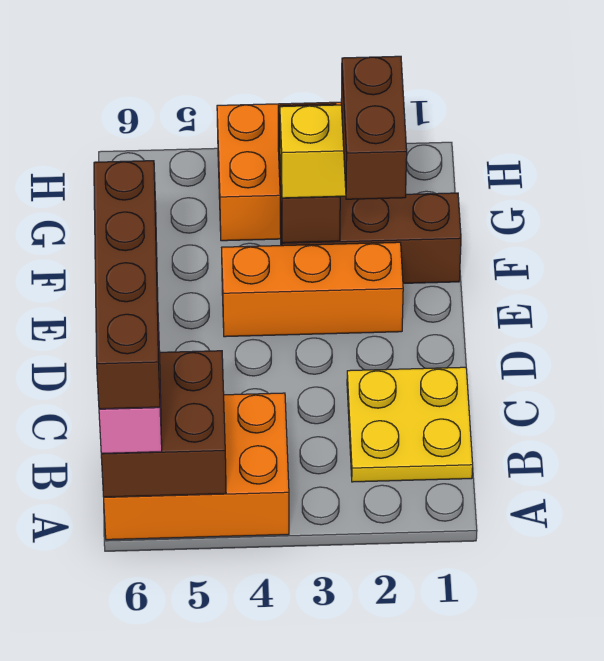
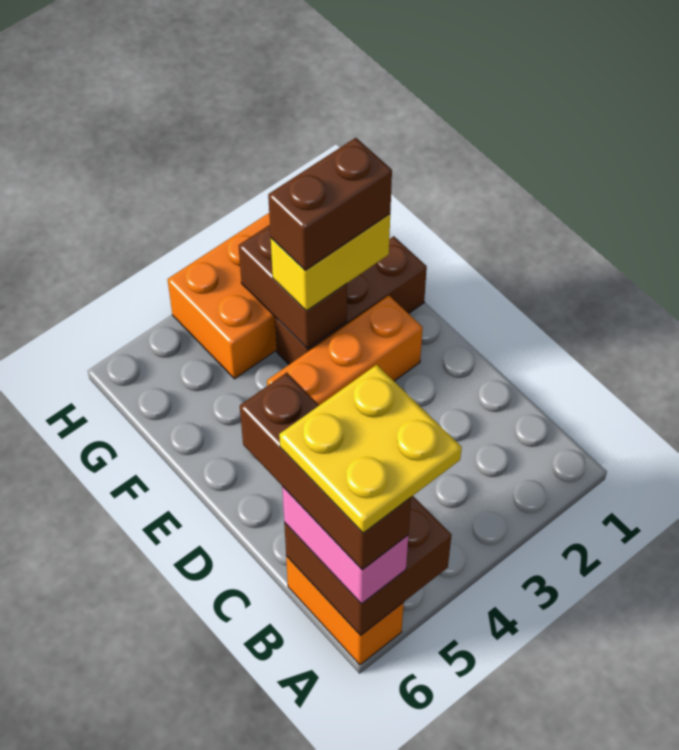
orange 2x3 brick [104,393,289,540] -> orange 1x2 brick [286,556,404,665]
brown 1x4 brick [94,161,160,409] -> brown 1x3 brick [240,373,411,570]
yellow 2x2 plate [347,367,473,482] -> yellow 2x2 plate moved to [279,365,462,533]
brown 1x2 brick [341,56,407,199] -> brown 1x2 brick turned to [268,138,392,271]

